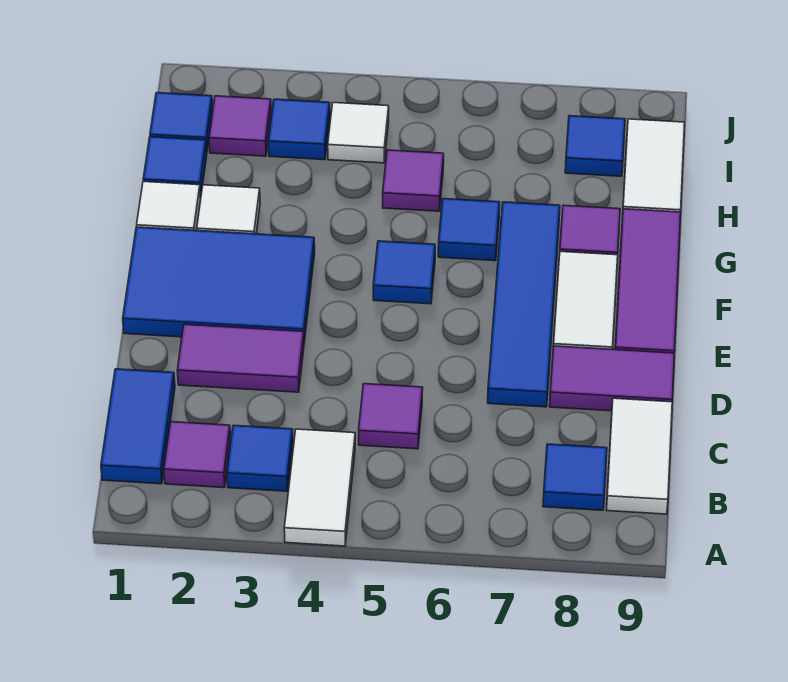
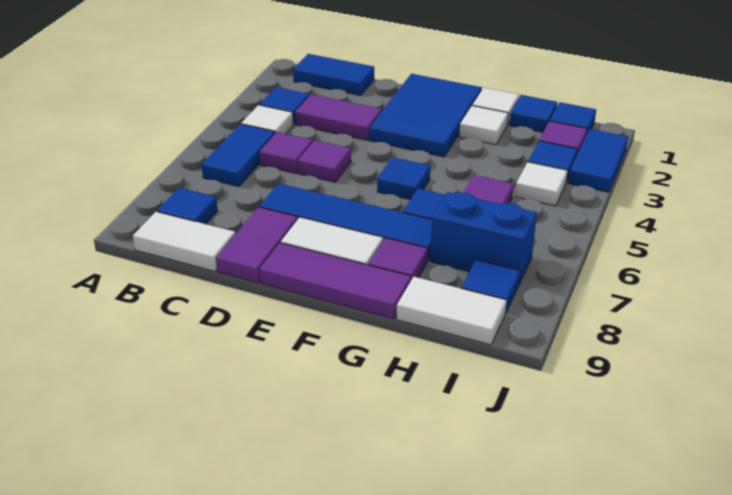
white 1x2 tile [284,429,355,546] -> white 1x1 tile [241,105,293,134]
purple 1x1 tile [164,422,231,488] -> purple 1x1 tile moved to [298,140,351,182]
none -> blue 1x2 tile [202,124,275,187]
purple 1x2 tile [177,324,304,392] -> purple 1x2 tile turned to [295,94,382,140]
none -> blue 1x2 brick [430,192,537,284]
none -> blue 1x2 tile [569,129,628,192]

